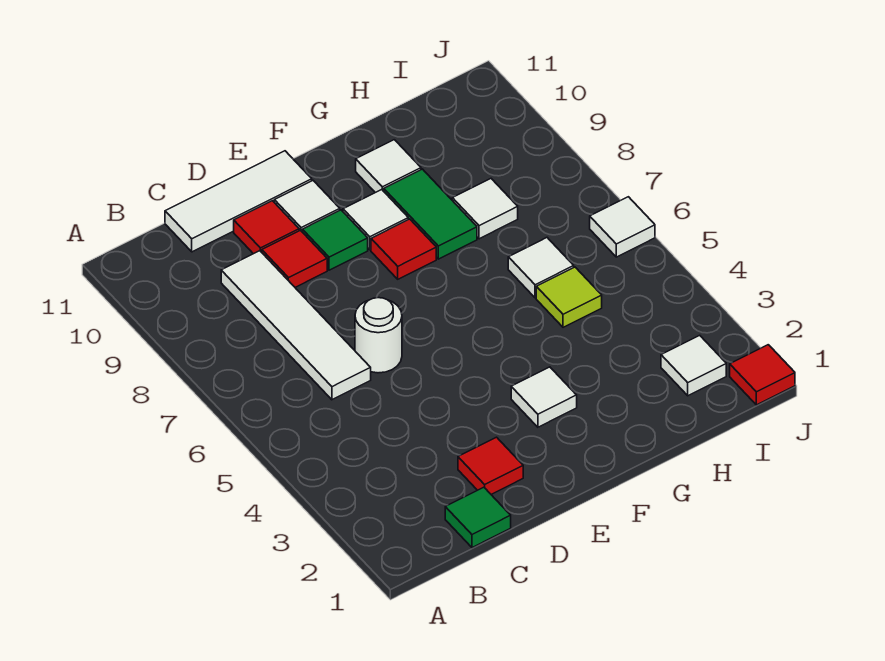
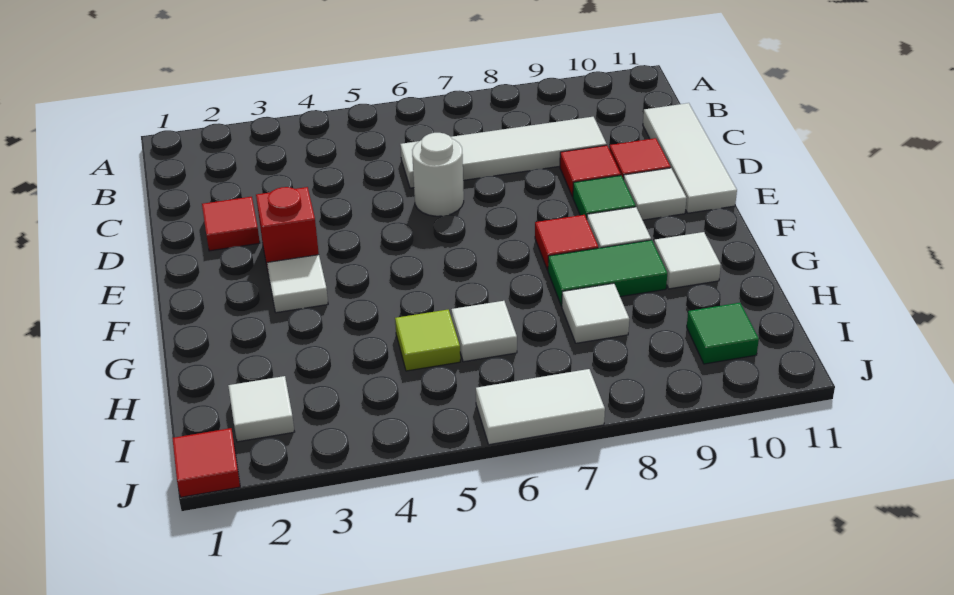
green 1x1 tile [445,487,511,548] -> green 1x1 tile moved to [687,303,759,364]
none -> red 1x1 brick [256,187,319,270]
white 1x1 tile [590,197,655,257] -> white 1x2 tile [476,369,605,445]

